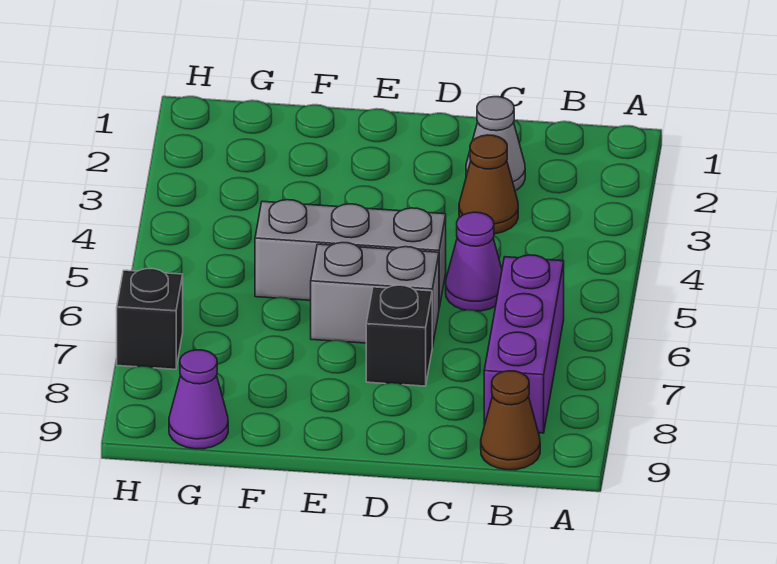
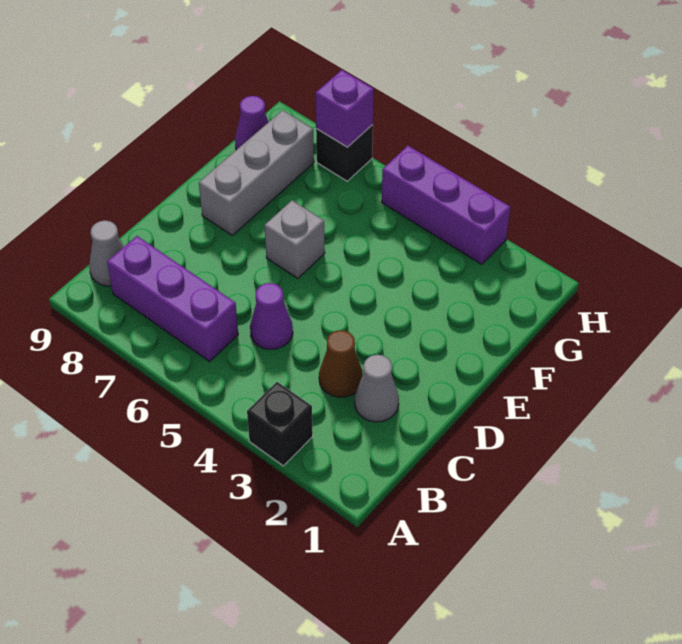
brown 1x1 cone [481,371,540,470] -> grey 1x1 cone [89,221,124,286]
grey 1x3 brick [255,200,446,308] -> grey 1x3 brick moved to [199,110,314,235]
grey 1x2 brick [311,242,439,347] -> grey 1x1 brick [265,200,325,279]
black 1x1 brick [366,285,432,386] -> black 1x1 brick moved to [247,382,313,466]
none -> purple 1x3 brick [382,146,510,264]
none -> purple 1x1 brick [315,70,374,147]

